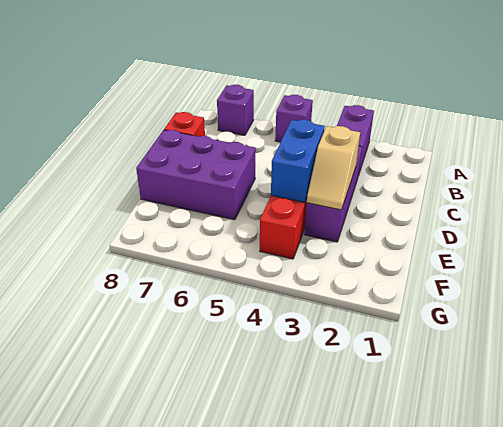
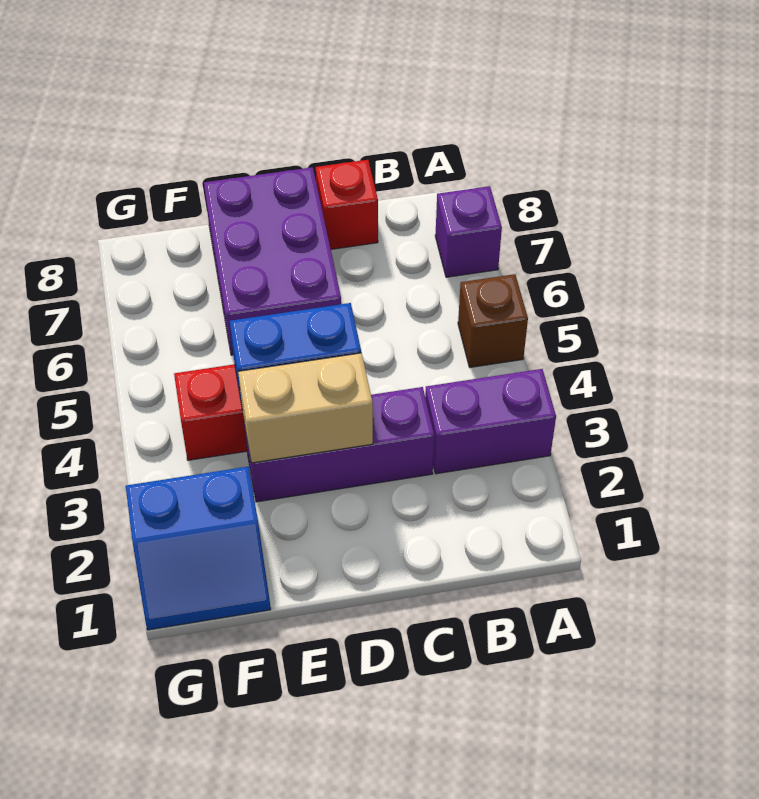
purple 1x1 brick [275,95,313,142] -> brown 1x1 brick [458,274,528,367]
tan 1x2 slope [307,126,360,210] -> tan 1x2 brick [238,353,373,463]
none -> blue 2x2 slope [126,467,271,630]

